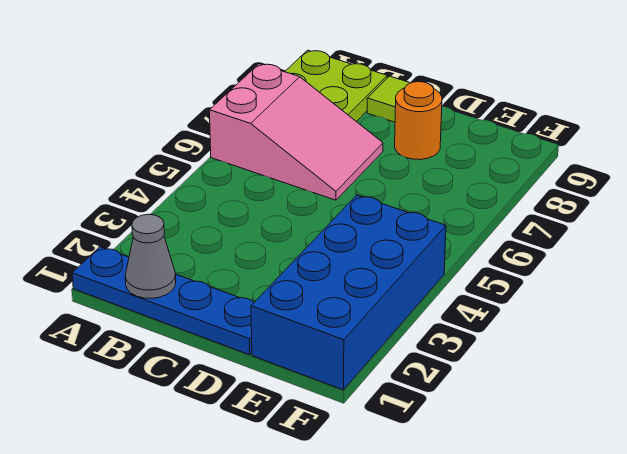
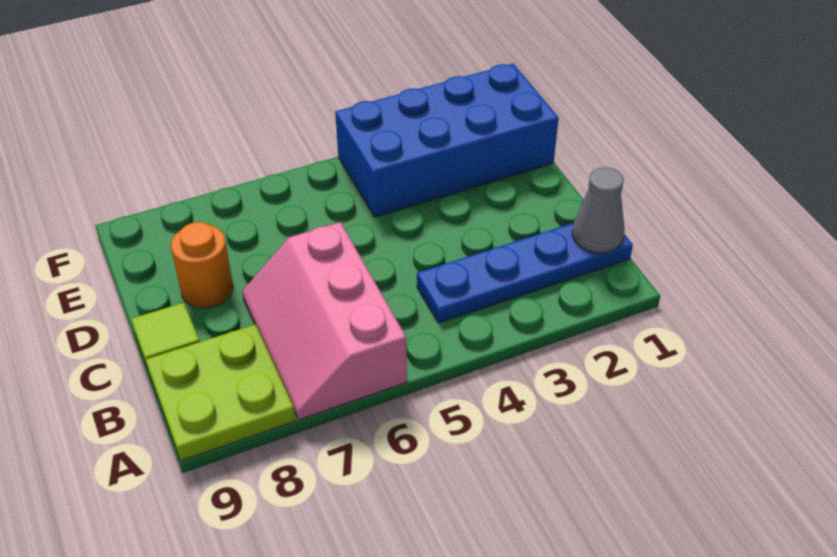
blue 1x4 plate [72,247,254,355] -> blue 1x4 plate turned to [417,223,633,323]
pink 2x3 slope [209,64,383,200] -> pink 2x3 slope turned to [242,222,407,420]

